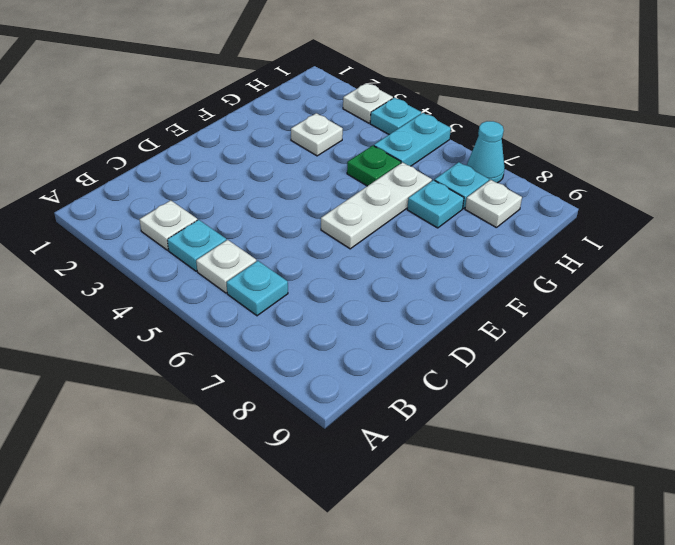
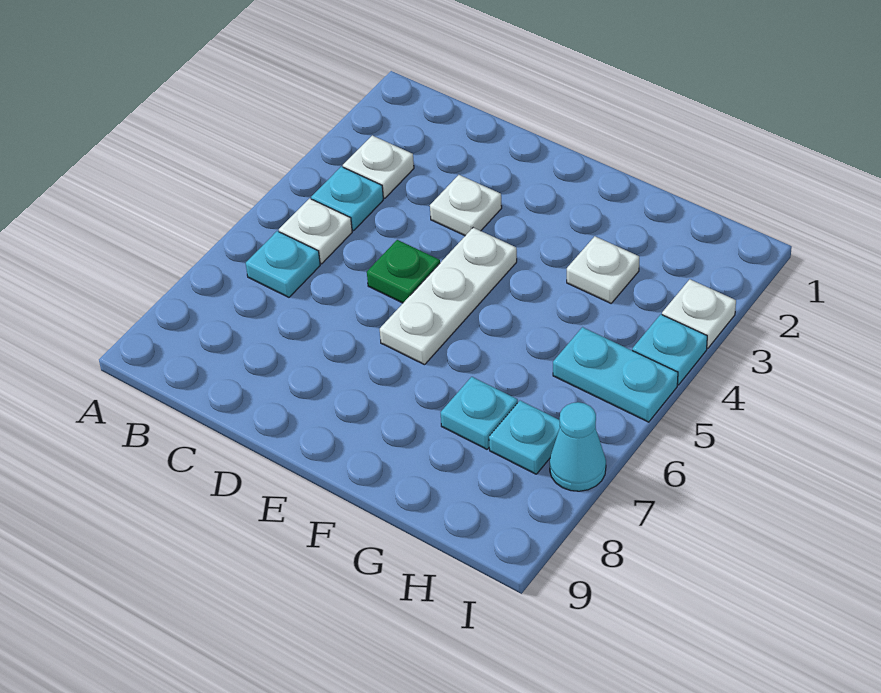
white 1x3 plate [321,162,432,249] -> white 1x3 plate turned to [380,228,517,365]
green 1x1 plate [347,145,401,186] -> green 1x1 plate moved to [367,240,440,303]
white 1x1 plate [465,180,522,228] -> white 1x1 plate moved to [430,175,502,236]

